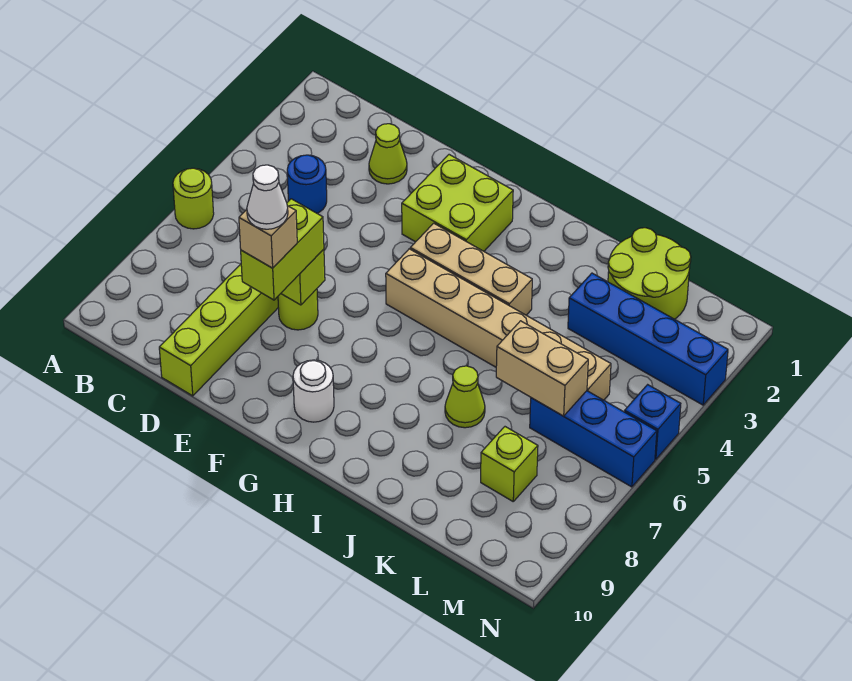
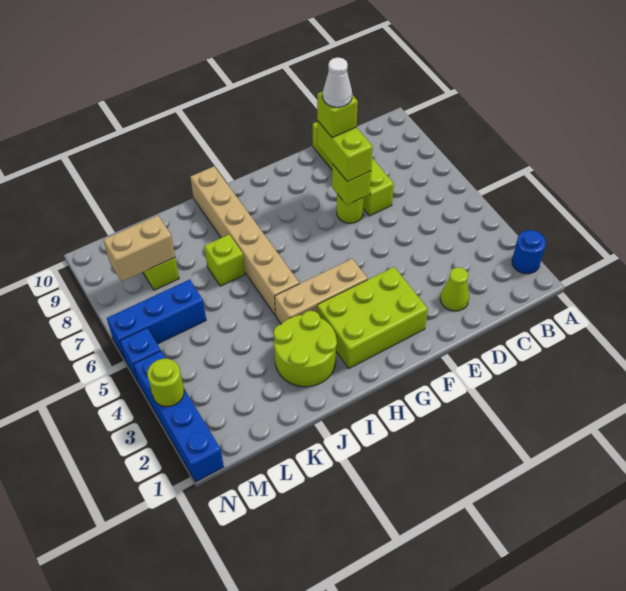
lime 1x1 round brick [173,168,214,229] -> lime 1x1 round brick moved to [147,359,184,407]
blue 1x1 round brick [287,155,327,213] -> blue 1x1 round brick moved to [512,230,546,274]
tan 1x1 brick [239,206,297,268] -> lime 1x1 brick [317,92,358,138]
lime 2x2 brick [402,155,513,251] -> lime 2x3 brick [317,267,428,368]
tan 1x6 brick [386,249,611,400] -> tan 1x6 brick turned to [190,166,299,315]
white 1x1 round brick [293,360,334,422] -> none
lime 1x1 cone [445,366,485,428] -> lime 1x1 brick [204,234,245,286]
lime 2x2 round brick [608,228,691,319] -> lime 2x2 round brick moved to [274,311,337,387]
blue 1x4 brick [568,273,728,405] -> blue 1x4 brick turned to [133,351,224,482]
tan 1x2 brick [496,321,588,416] -> tan 1x2 brick moved to [103,216,175,282]

